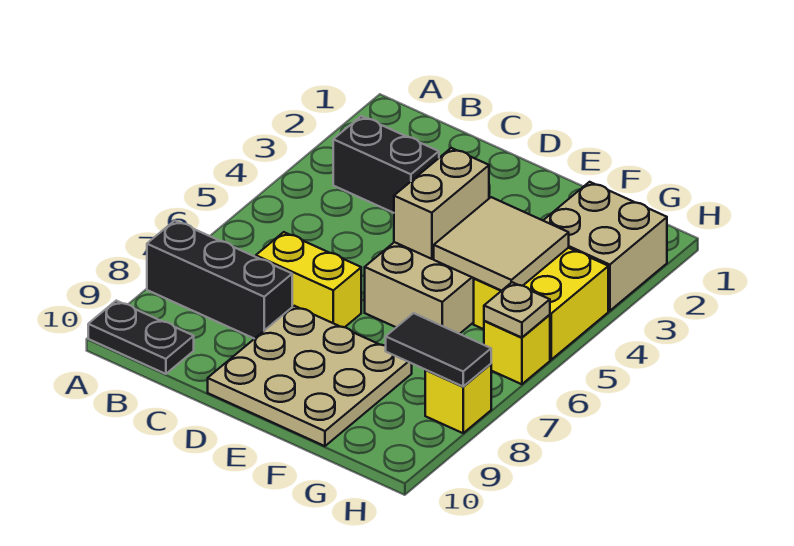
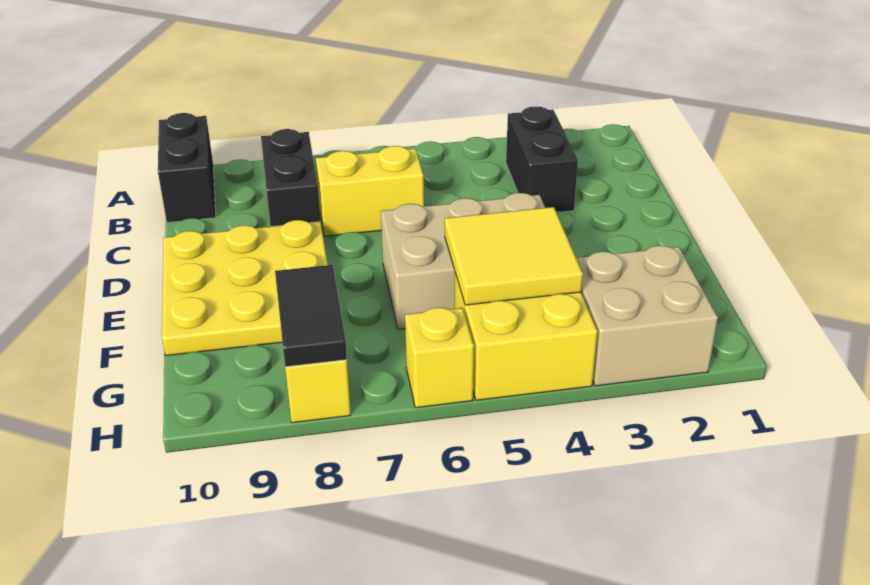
black 1x3 brick [147,221,292,339] -> black 1x2 brick [261,129,321,227]
black 1x2 plate [88,301,194,374] -> black 1x2 brick [158,113,216,223]
yellow 1x2 brick [256,232,361,327] -> yellow 1x2 brick turned to [316,146,424,236]
tan 3x3 plate [208,306,412,446] -> yellow 3x3 plate [162,220,328,356]
tan 1x2 brick [394,148,489,259] -> none
tan 2x2 tile [434,197,569,291] -> yellow 2x2 tile [445,207,583,305]
tan 1x1 plate [484,282,550,338] -> none

